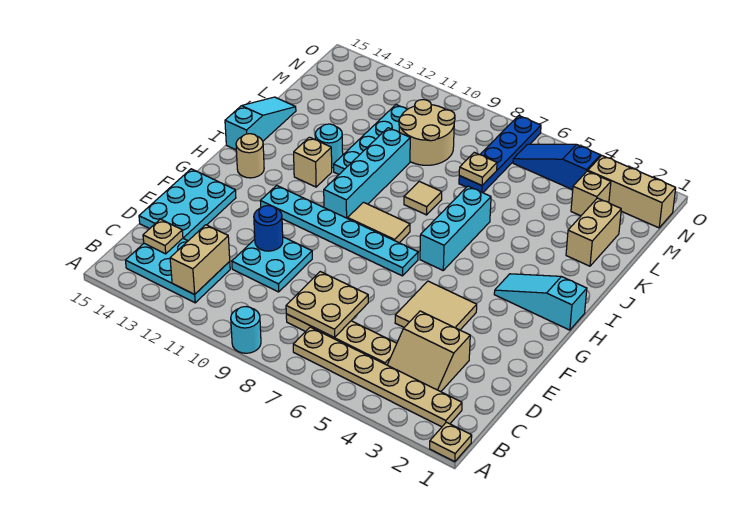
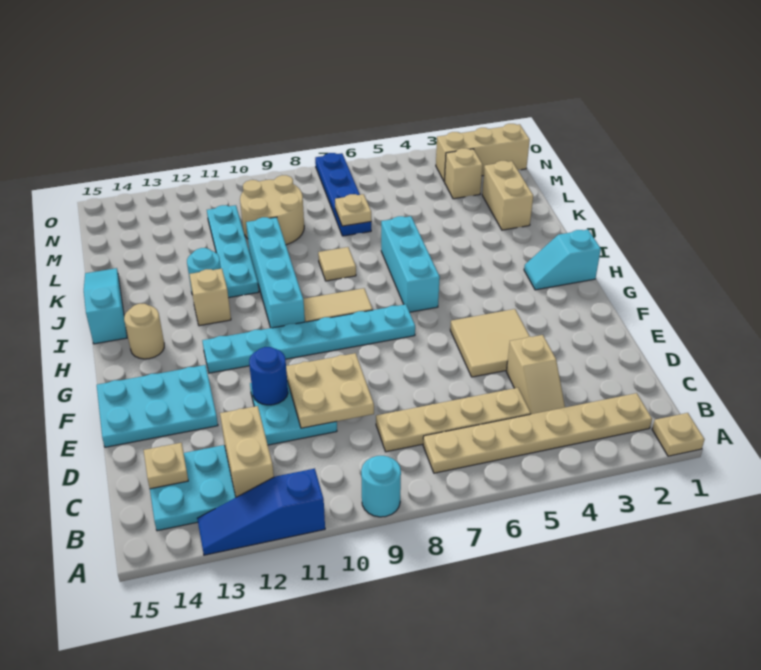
tan 2x2 slope [387,311,470,392] -> tan 1x2 slope [506,335,565,414]
tan 2x2 plate [286,272,368,338] -> tan 2x2 plate moved to [286,353,374,428]
cyan 2x3 plate [139,169,236,241] -> cyan 2x3 plate turned to [97,365,218,447]
cyan 1x3 slope [494,274,587,330] -> cyan 1x2 slope [524,230,601,290]
blue 1x3 slope [513,144,601,190] -> blue 1x3 slope moved to [197,469,325,555]

